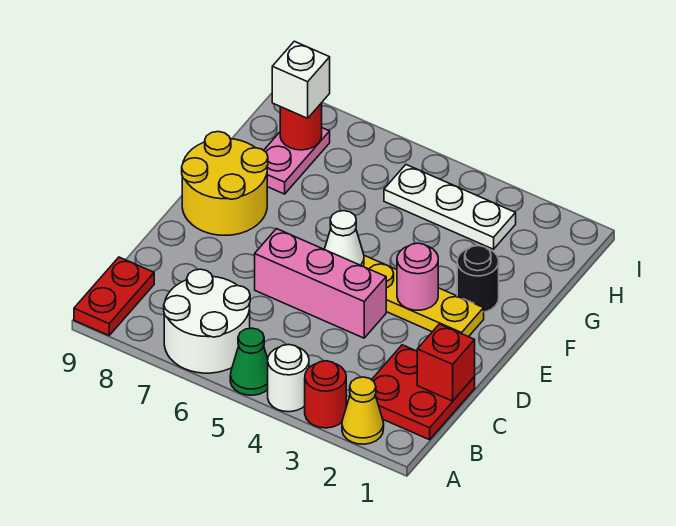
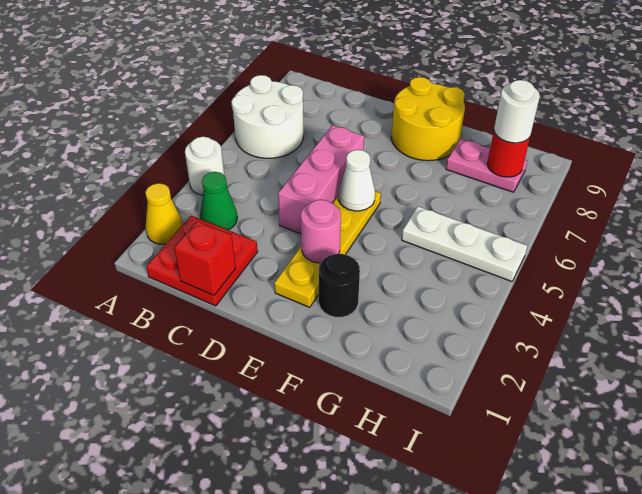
red 1x1 round brick [305,361,346,428] -> none
green 1x1 cone [230,328,268,395] -> green 1x1 cone moved to [200,172,237,230]
red 1x2 plate [74,257,154,335] -> none
white 1x3 plate [384,165,516,249] -> white 1x3 plate turned to [402,206,527,281]
white 1x1 brick [272,41,330,118] -> white 1x1 round brick [494,80,540,143]

